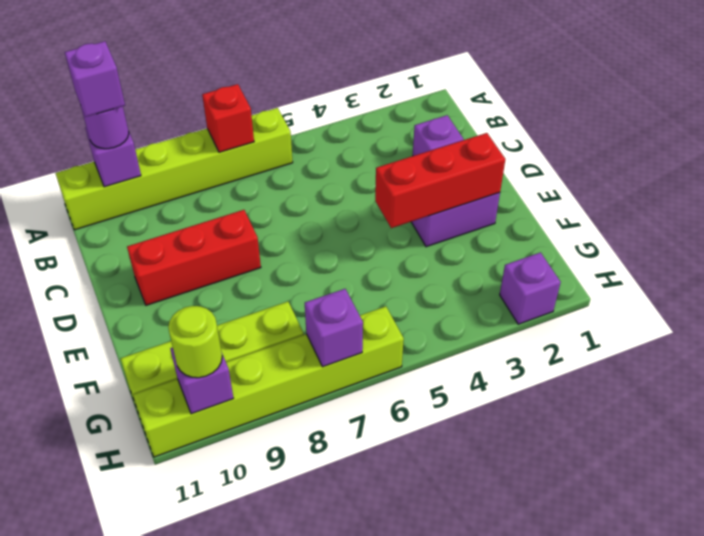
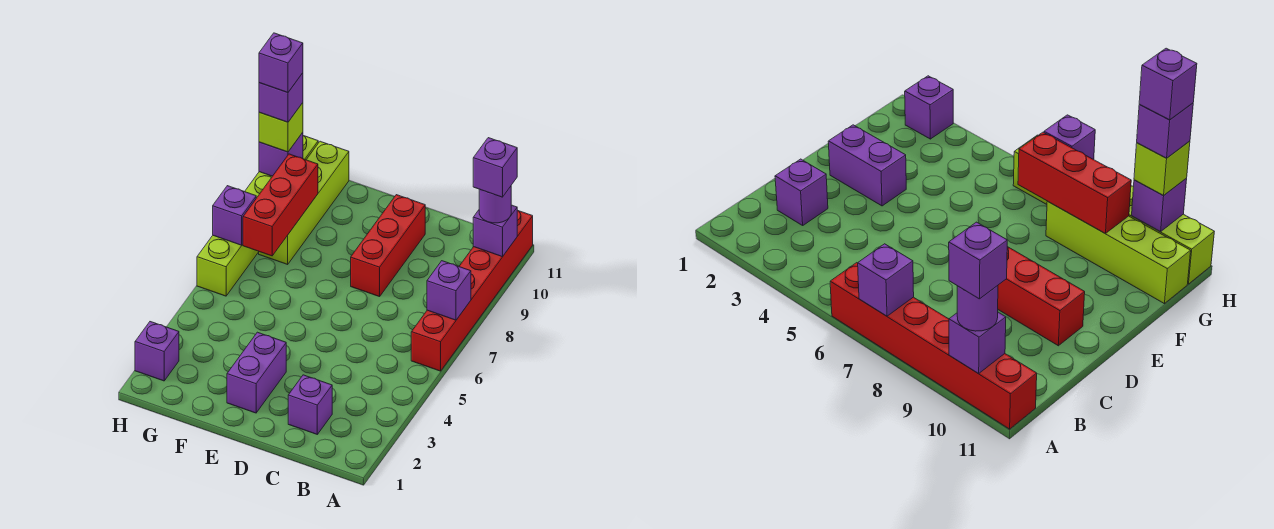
lime 1x6 brick [56,108,293,230] -> red 1x6 brick [411,210,533,371]
red 1x1 brick [202,84,254,152] -> purple 1x1 brick [427,261,471,320]
red 1x3 brick [375,133,505,228] -> red 1x3 brick moved to [243,154,318,256]
lime 1x1 round brick [168,306,222,378] -> lime 1x1 brick [259,103,303,152]
none -> purple 1x1 brick [259,73,303,122]
none -> purple 1x1 brick [259,33,303,93]

